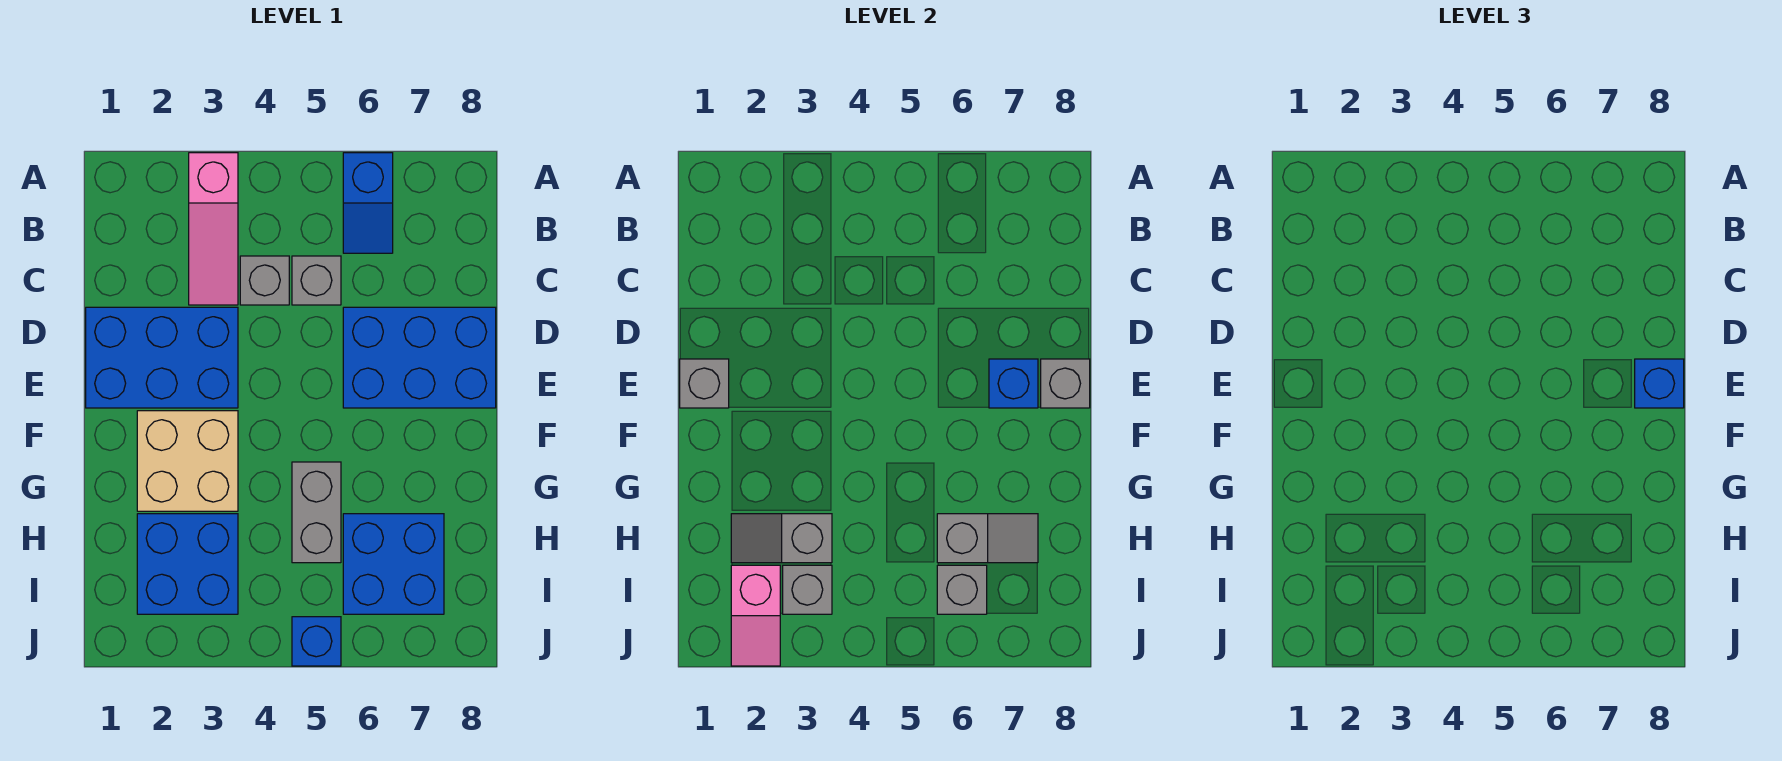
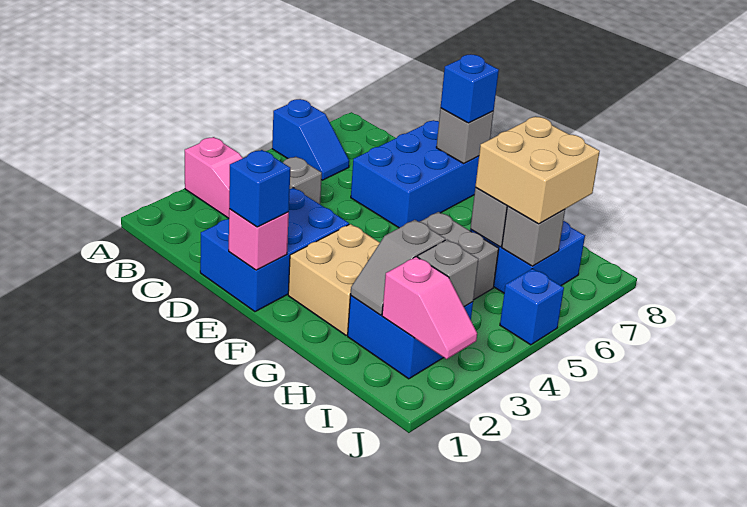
grey 1x1 brick [292,256,341,305] -> none
grey 1x1 brick [680,359,729,408] -> pink 1x1 brick [229,209,289,270]
blue 1x1 brick [989,359,1038,408] -> blue 1x1 brick moved to [229,150,290,227]
none -> tan 2x2 brick [475,117,600,224]

